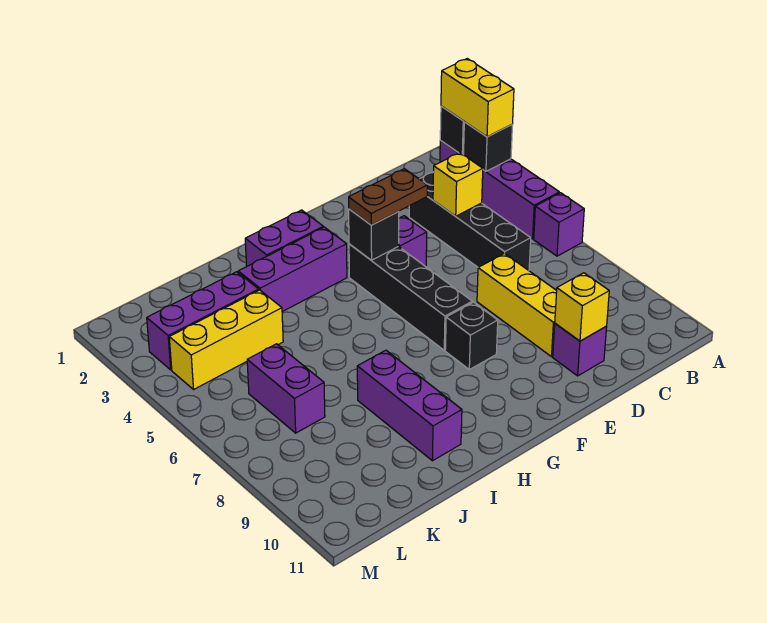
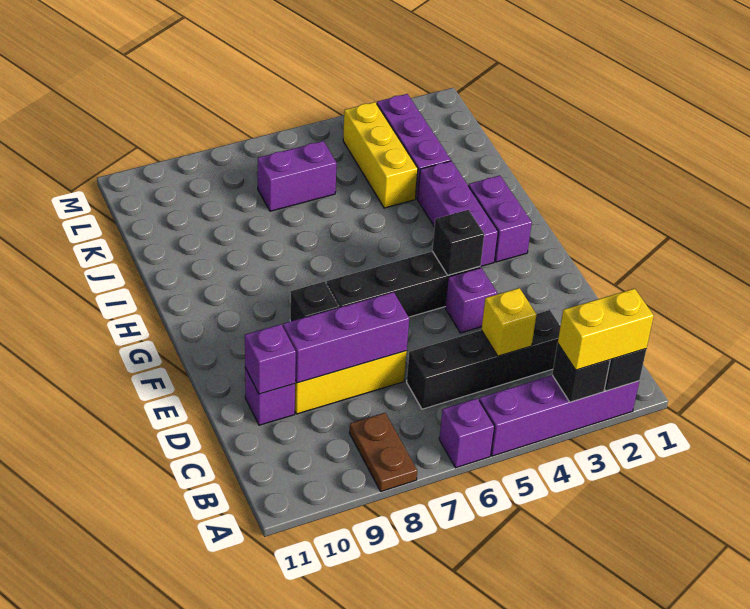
yellow 1x1 brick [555,273,609,341] -> purple 1x1 brick [245,324,296,394]
brown 1x2 plate [349,169,427,225] -> brown 1x2 plate moved to [349,413,417,491]
purple 1x3 brick [357,350,462,461] -> purple 1x3 brick moved to [283,292,409,383]

